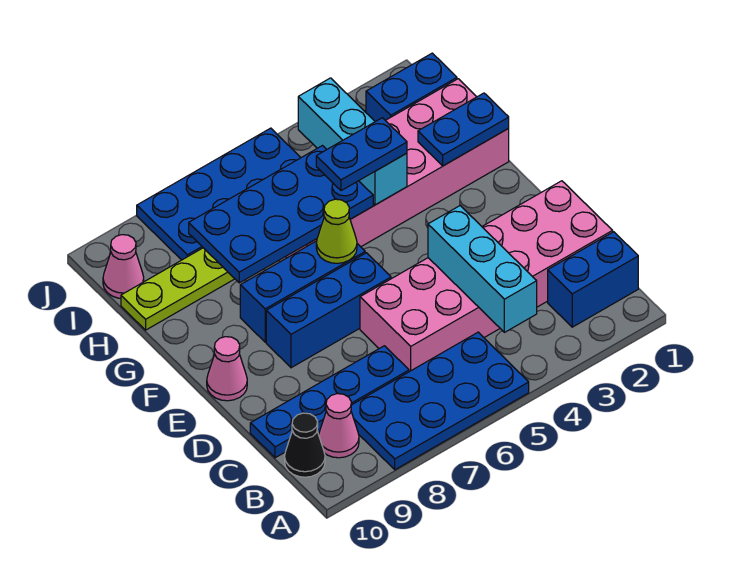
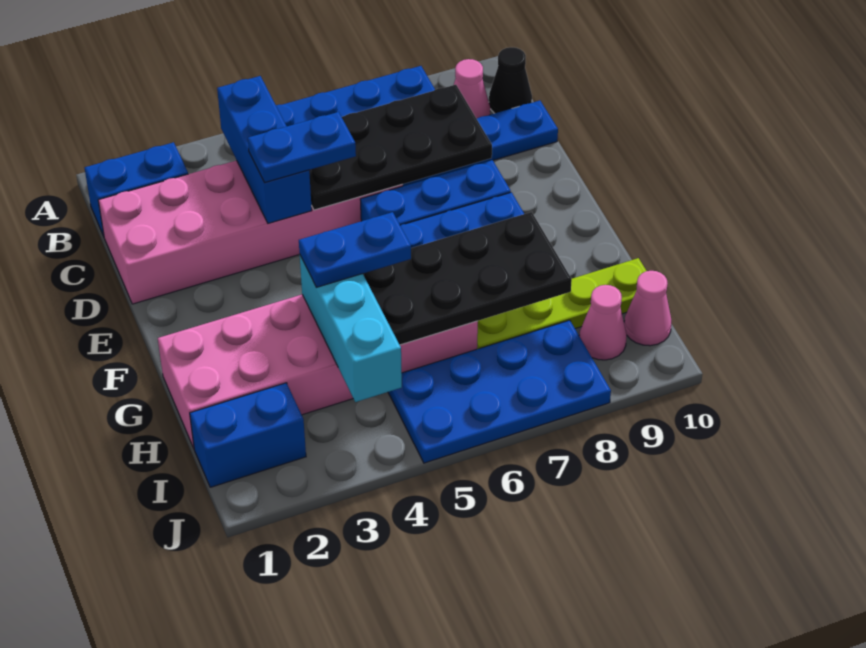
cyan 1x3 brick [428,206,537,332] -> blue 1x3 brick [217,76,312,223]
none -> black 2x4 plate [309,85,492,210]
pink 1x1 cone [207,337,247,401] -> pink 1x1 cone moved to [580,285,627,360]
lime 1x1 cone [316,199,357,263] -> none
blue 1x2 plate [418,93,509,166] -> blue 1x2 plate moved to [248,112,356,183]
blue 2x4 plate [189,146,373,283] -> black 2x4 plate [363,212,572,345]

